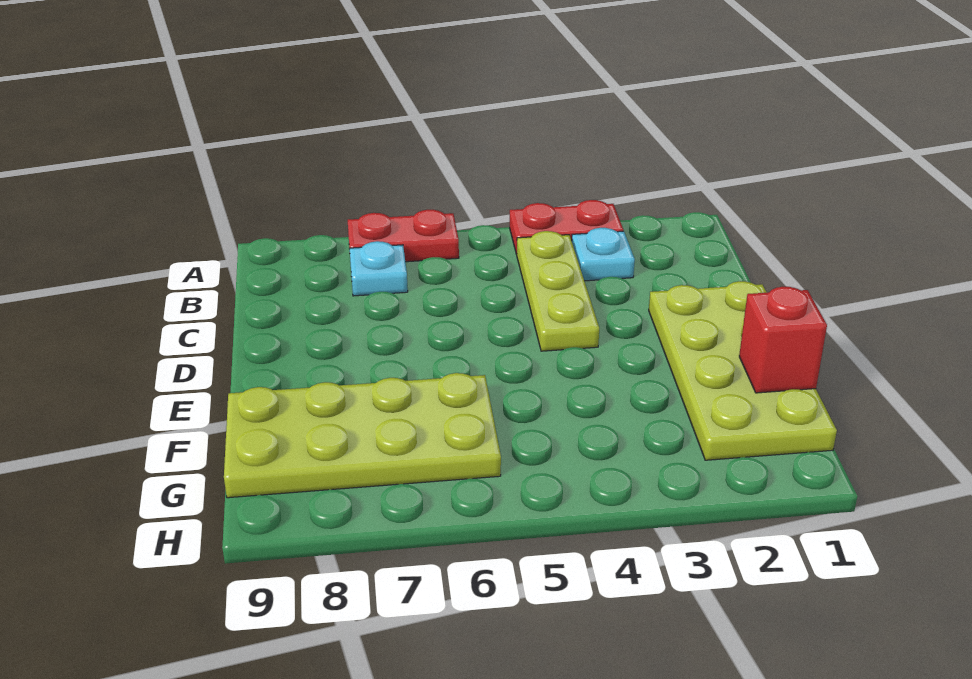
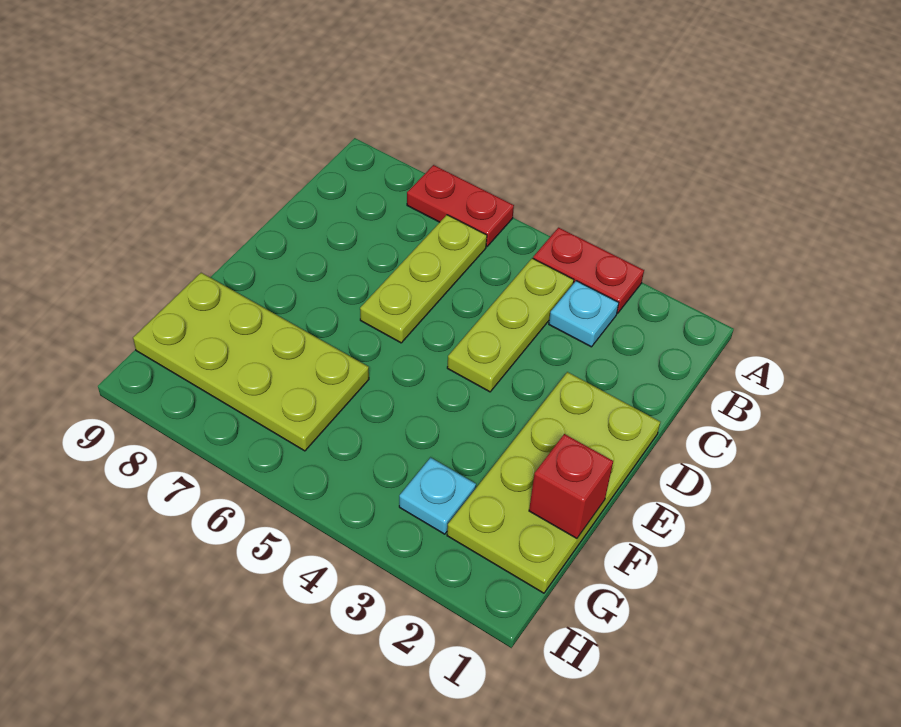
none -> lime 1x3 plate [360,215,487,343]
cyan 1x1 plate [350,241,408,296] -> cyan 1x1 plate moved to [399,458,476,534]

